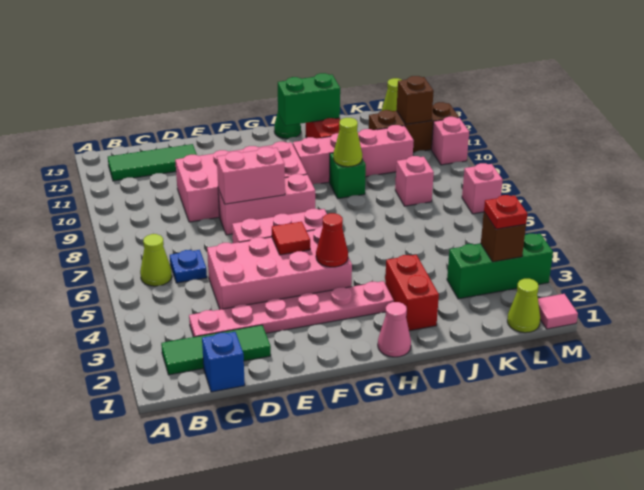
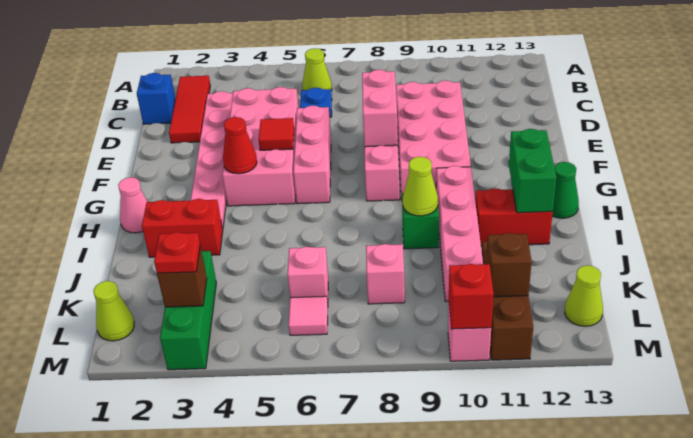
green 1x3 tile [161,325,271,375] -> red 1x3 tile [169,76,210,143]
green 1x3 tile [108,144,197,181] -> none
pink 1x1 tile [538,294,578,329] -> pink 1x1 tile moved to [289,296,328,335]
pink 1x1 brick [462,163,503,214] -> pink 1x1 brick moved to [288,247,328,302]
none -> red 1x1 brick [449,264,493,329]

